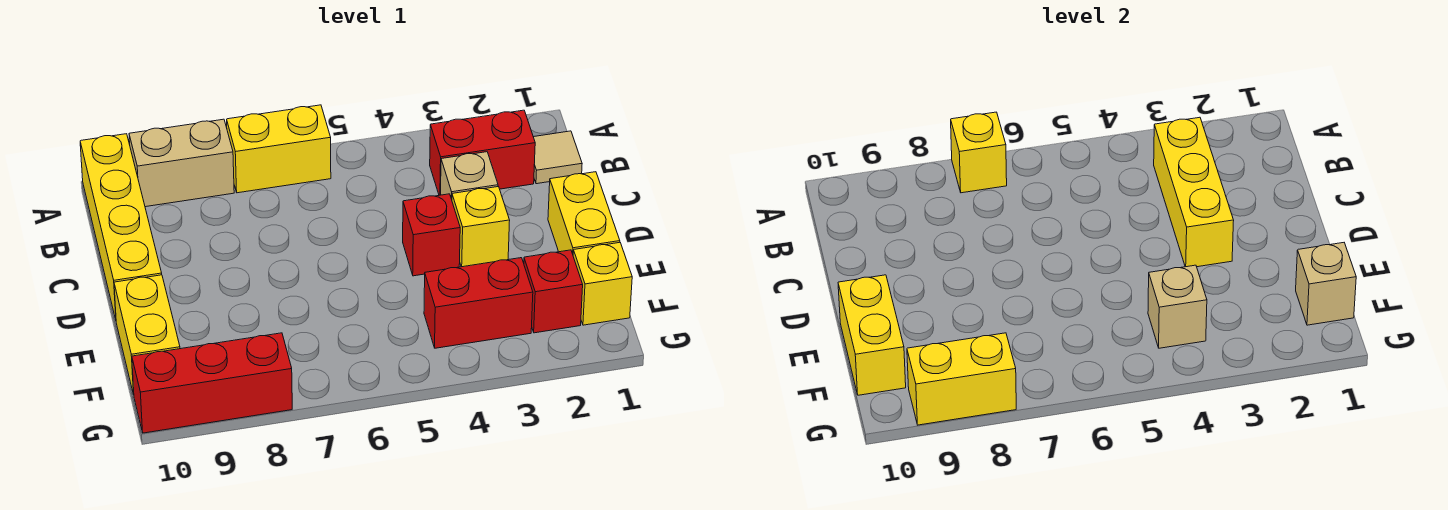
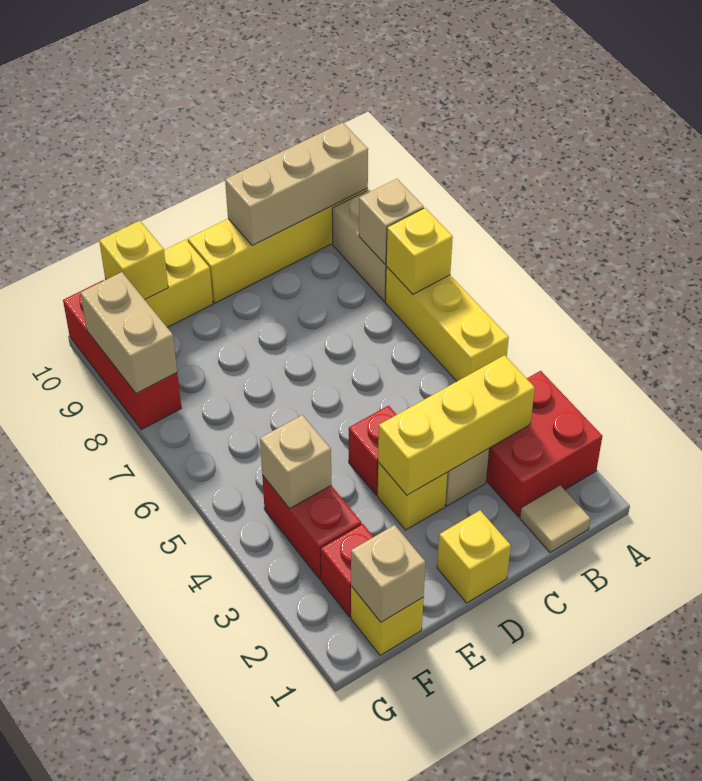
yellow 1x2 brick [227,105,331,193] -> yellow 1x3 brick [385,266,509,381]
none -> tan 1x1 brick [359,179,424,264]
none -> tan 1x3 brick [225,122,368,246]
red 1x2 brick [430,110,535,195] -> red 2x2 brick [486,371,602,517]
yellow 1x2 brick [548,172,620,254] -> yellow 1x1 brick [437,510,511,603]
yellow 1x2 brick [838,275,906,395] -> yellow 1x1 brick [99,221,168,300]
yellow 1x2 brick [907,333,1016,425] -> tan 1x2 brick [81,272,177,393]

